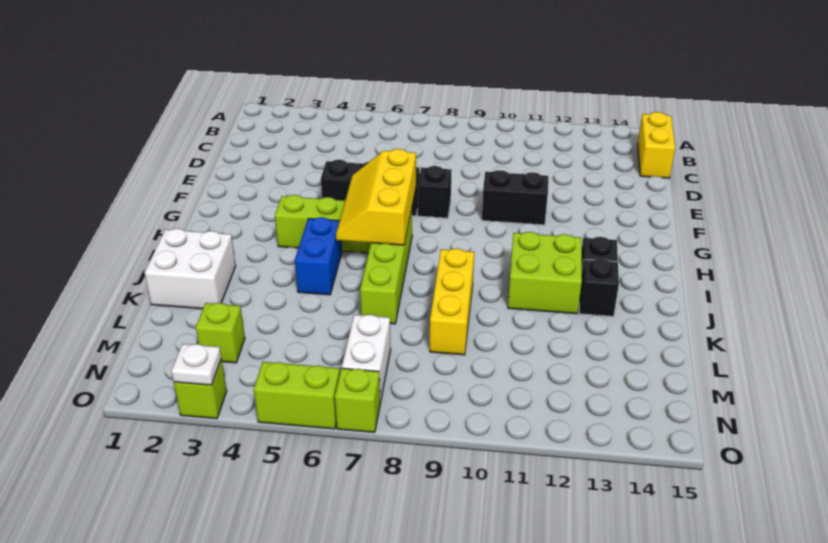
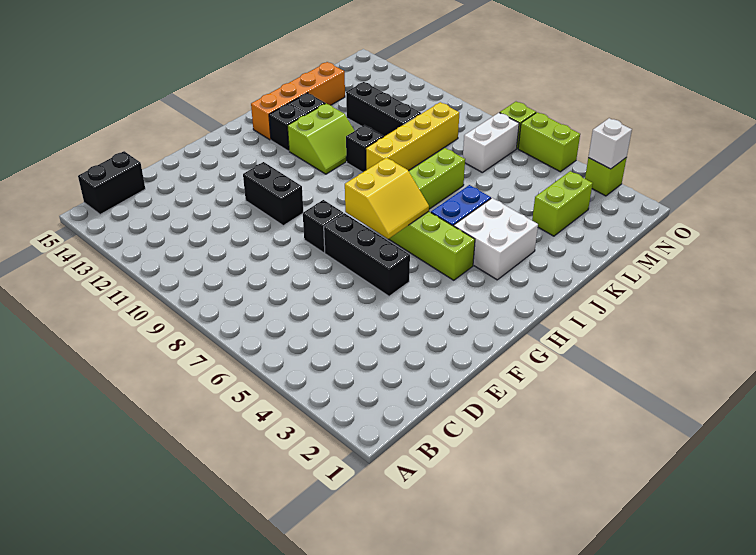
yellow 1x2 brick [638,112,675,178] -> black 1x2 brick [78,151,145,215]
yellow 2x3 slope [336,149,416,245] -> yellow 2x2 slope [345,158,429,239]
lime 2x2 brick [508,232,582,314] -> lime 2x2 slope [288,103,355,174]
none -> orange 1x4 brick [251,62,345,140]
white 2x2 brick [145,228,236,309] -> white 2x2 brick moved to [454,198,538,280]
yellow 1x3 brick [430,249,474,355] -> yellow 1x4 brick [366,102,459,171]
none -> black 1x1 brick [346,125,383,172]
none -> black 1x3 brick [346,82,421,137]
lime 1x1 brick [196,303,245,363] -> lime 1x2 brick [532,171,593,236]
white 1x1 plate [171,344,221,385] -> white 1x1 brick [588,118,632,169]

